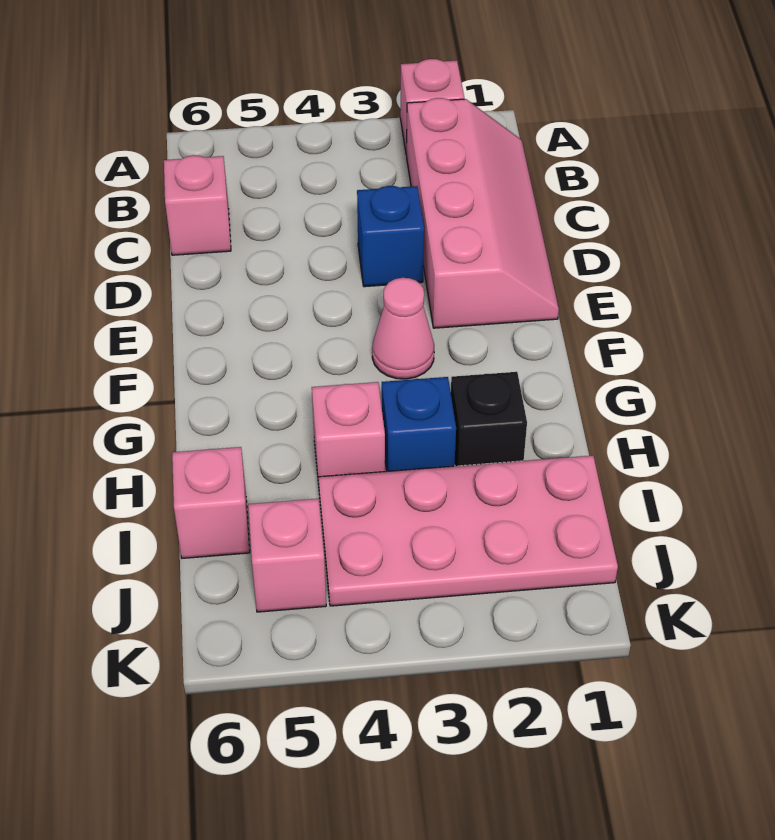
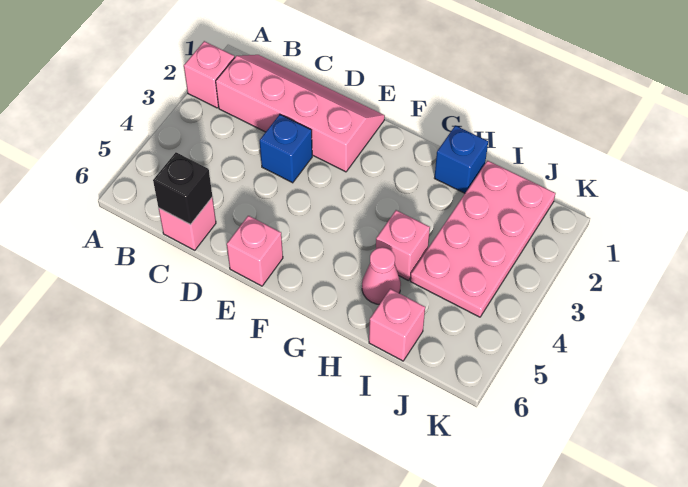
pink 1x1 cone [372,278,434,379] -> pink 1x1 cone moved to [362,247,401,304]
black 1x1 brick [451,372,527,466] -> black 1x1 brick moved to [153,152,212,225]
blue 1x1 brick [382,377,456,471] -> blue 1x1 brick moved to [435,126,488,193]
pink 1x1 brick [248,499,326,612] -> pink 1x1 brick moved to [227,216,283,286]

